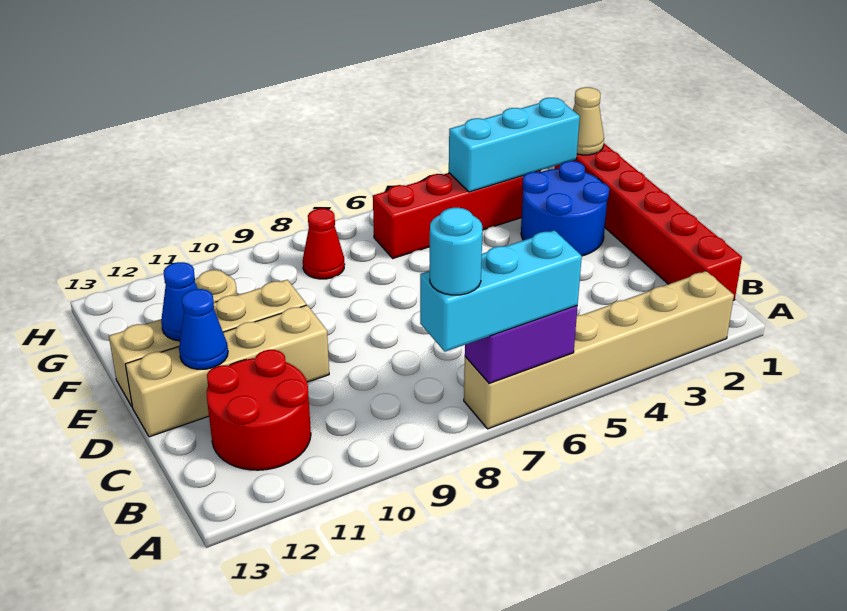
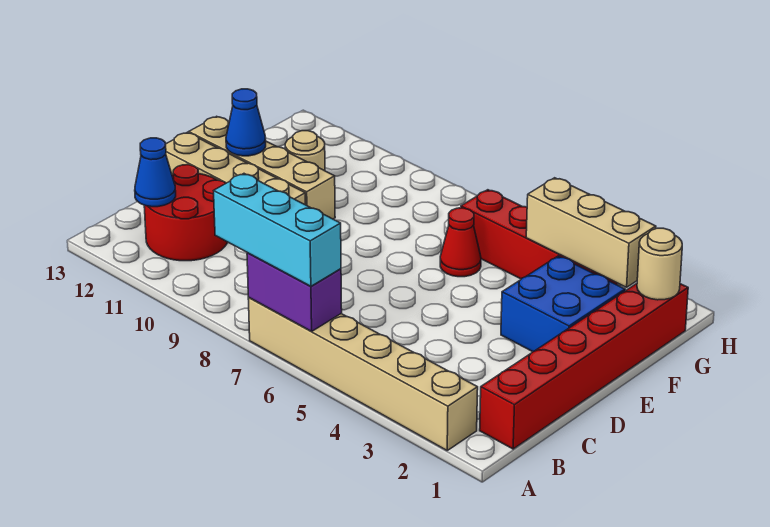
cyan 1x1 round brick [430,208,482,295] -> none
blue 1x1 cone [179,289,228,369] -> blue 1x1 cone moved to [135,138,176,207]
blue 2x2 round brick [521,161,609,256] -> blue 2x2 brick [501,256,625,352]
tan 1x1 cone [573,87,604,155] -> tan 1x1 round brick [637,228,682,300]
cyan 1x3 brick [449,98,580,192] -> tan 1x3 brick [526,178,656,287]
red 1x1 cone [303,209,345,279] -> red 1x1 cone moved to [440,208,481,277]

